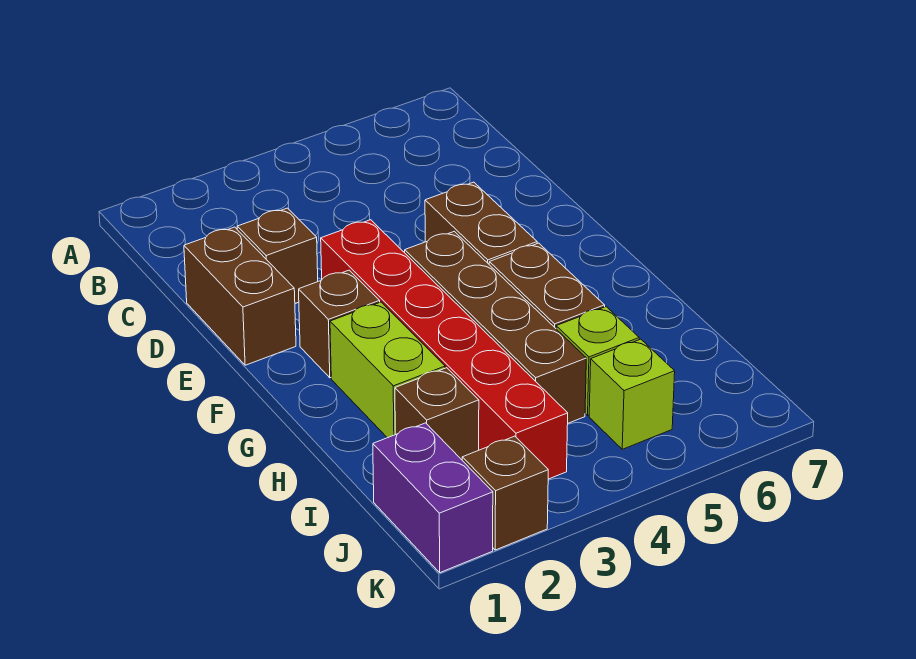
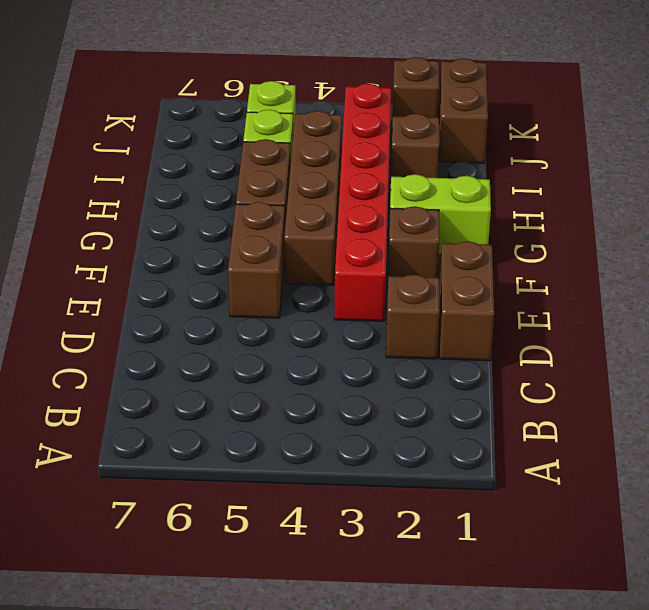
lime 1x2 brick [330,302,445,438] -> lime 1x2 brick turned to [389,174,491,255]
purple 1x2 brick [373,423,493,573] -> brown 1x2 brick [439,58,488,163]

